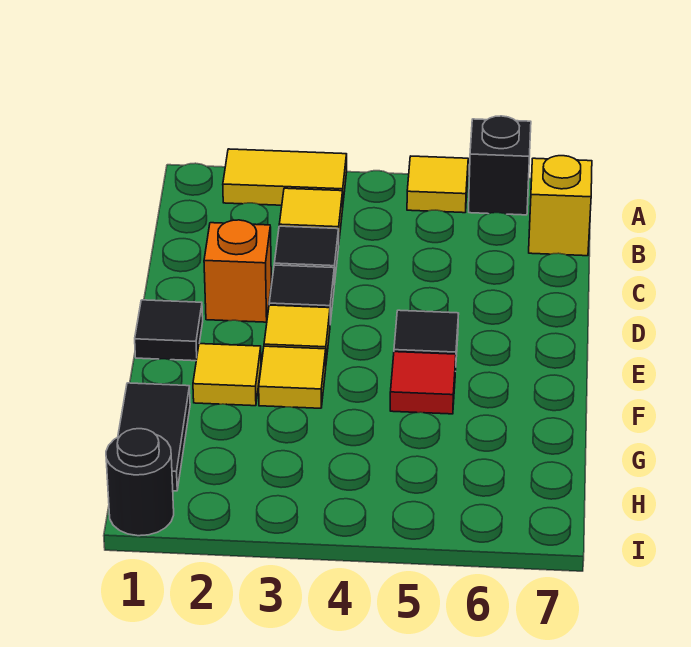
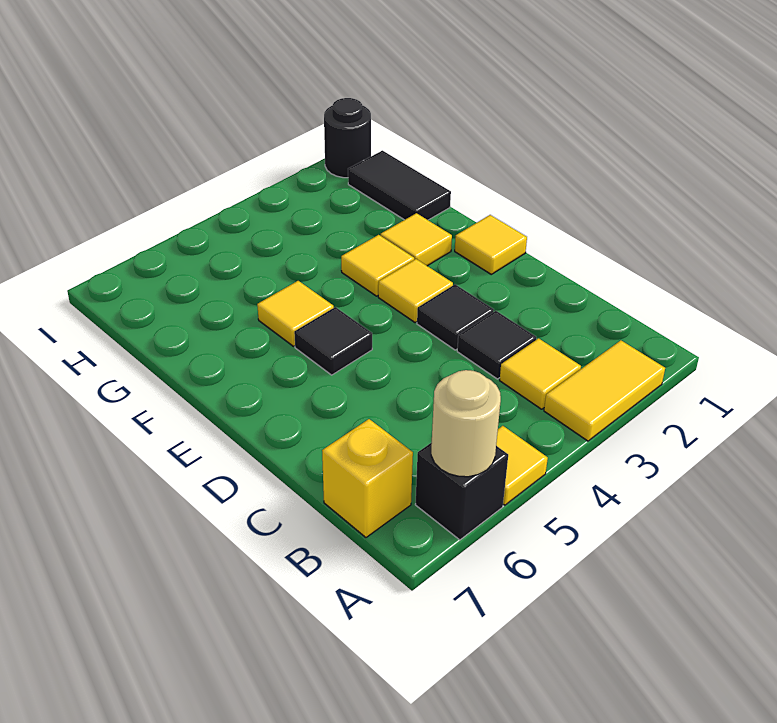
none -> tan 1x1 round brick [431,370,501,477]
orange 1x1 brick [204,220,271,322] -> none
black 1x1 tile [135,300,203,361] -> yellow 1x1 tile [455,215,527,274]
red 1x1 tile [390,352,456,414] -> yellow 1x1 tile [257,281,334,346]

